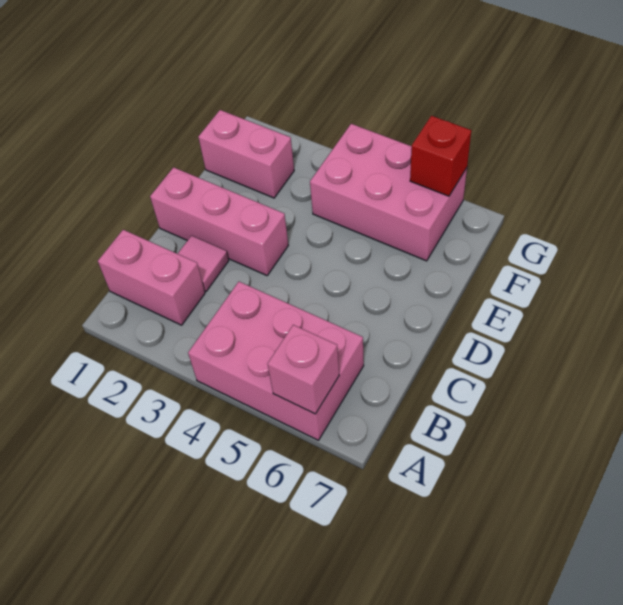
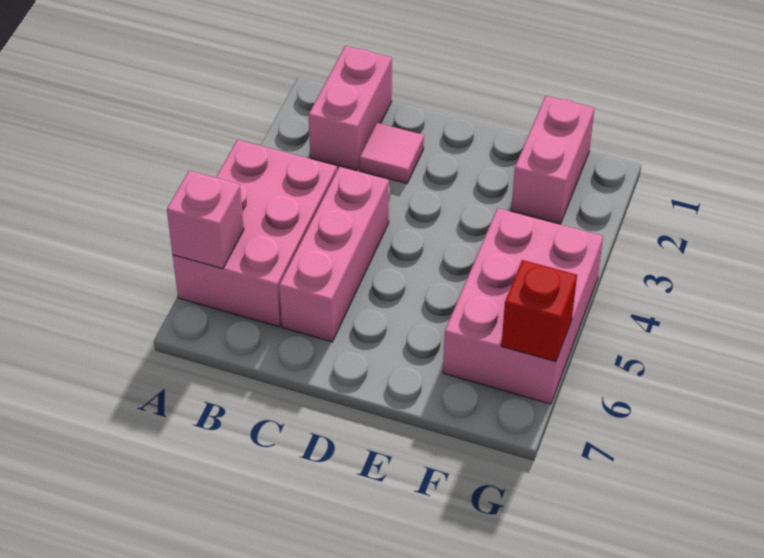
pink 1x3 brick [150,167,288,275] -> pink 1x3 brick moved to [279,167,389,342]

